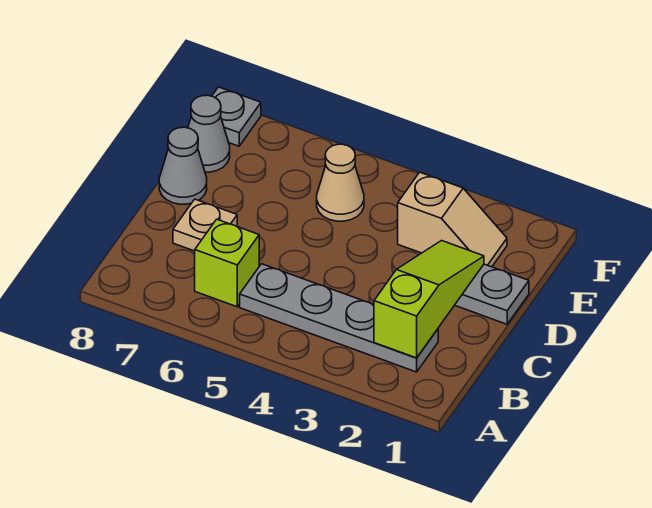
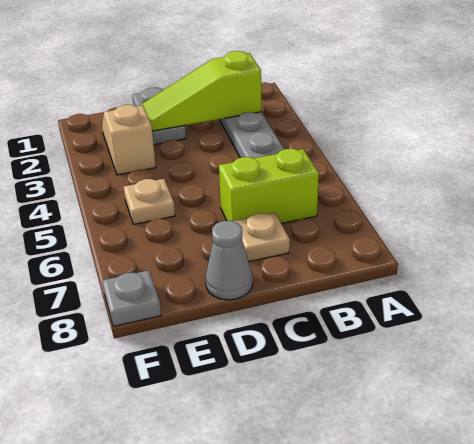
lime 1x1 brick [195,219,259,307] -> lime 1x2 brick [219,149,319,223]
tan 1x1 cone [317,144,364,221] -> tan 1x1 plate [124,179,175,224]
grey 1x1 cone [188,95,230,172] -> none

